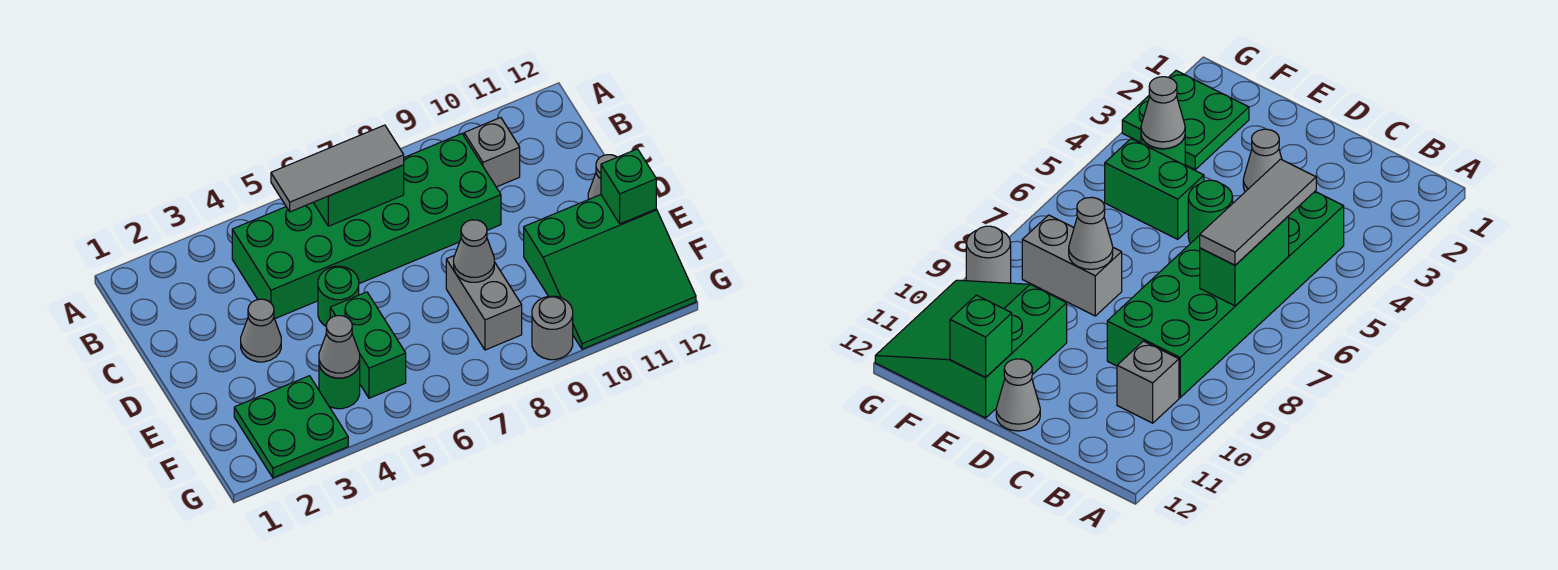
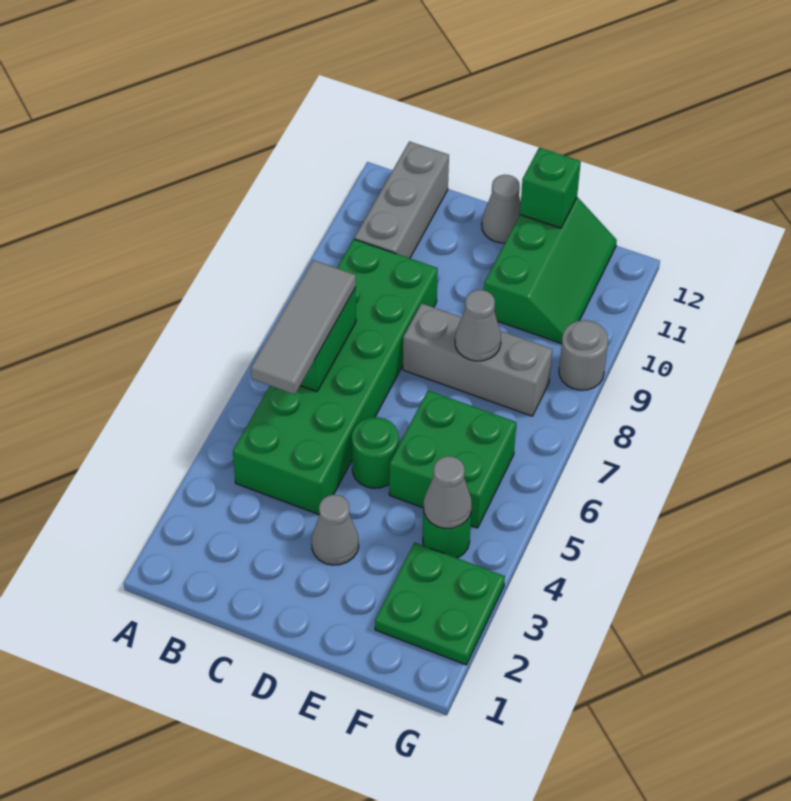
grey 1x1 brick [464,117,520,187] -> grey 1x3 brick [355,141,449,258]
green 1x2 brick [330,292,406,398] -> green 2x2 brick [389,391,516,528]
grey 1x2 brick [446,255,522,350] -> grey 1x3 brick [403,303,552,416]
green 3x3 slope [524,195,696,349] -> green 2x3 slope [484,197,617,344]

